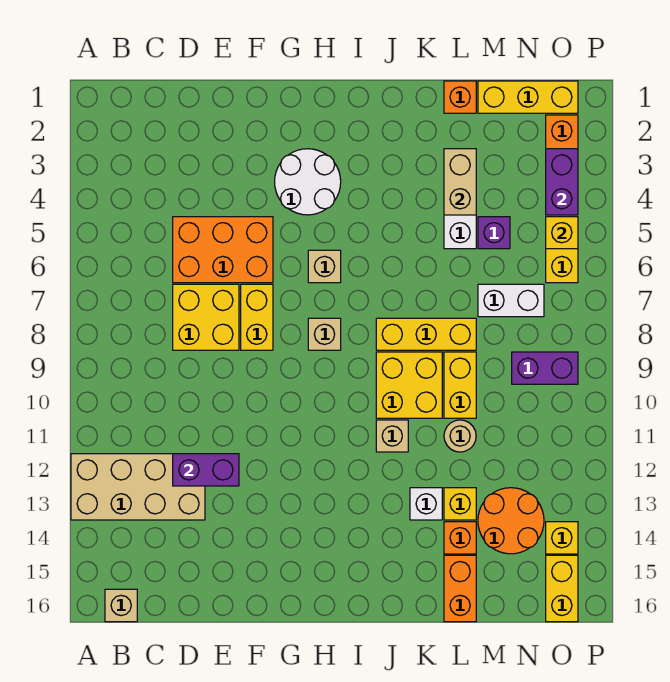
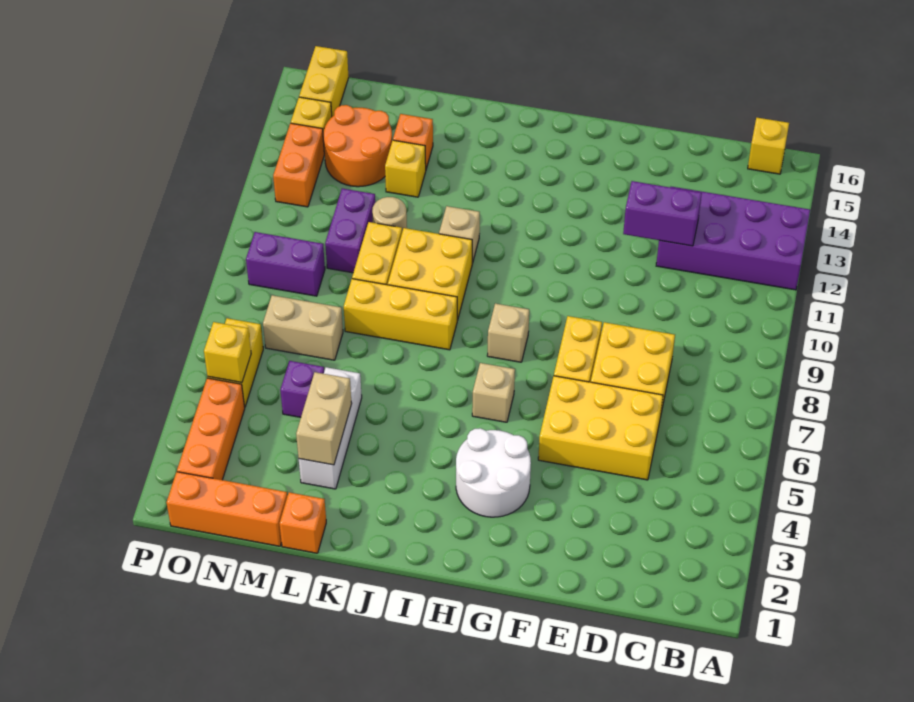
tan 2x4 brick [71,454,205,520] -> purple 2x4 brick [656,187,810,290]
tan 1x1 brick [105,589,137,622] -> yellow 1x1 brick [748,118,789,174]
orange 2x3 brick [173,217,273,283] -> yellow 2x3 brick [538,376,663,480]
white 1x1 brick [410,488,442,520] -> none
orange 1x2 brick [444,555,476,622] -> orange 1x2 brick moved to [273,123,324,207]
yellow 1x3 brick [478,81,578,113] -> orange 1x3 brick [167,472,287,546]
white 1x2 brick [478,284,544,317] -> tan 1x2 brick [263,295,343,360]
purple 1x2 brick [546,149,578,215] -> purple 1x2 brick moved to [325,188,375,273]

